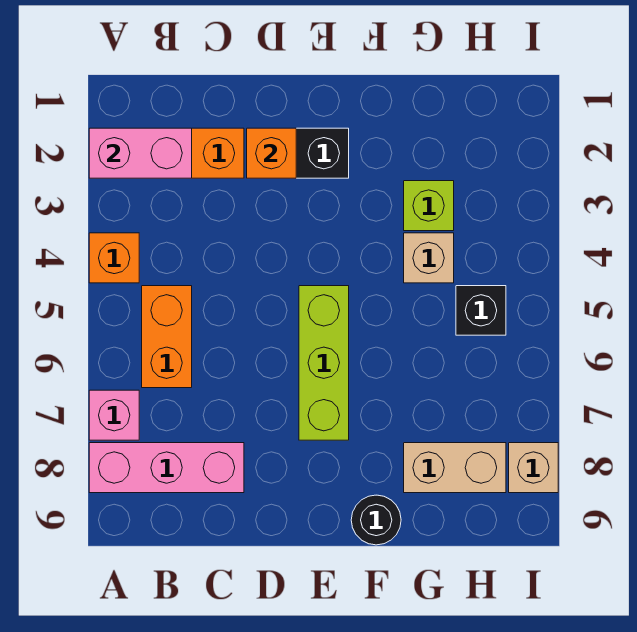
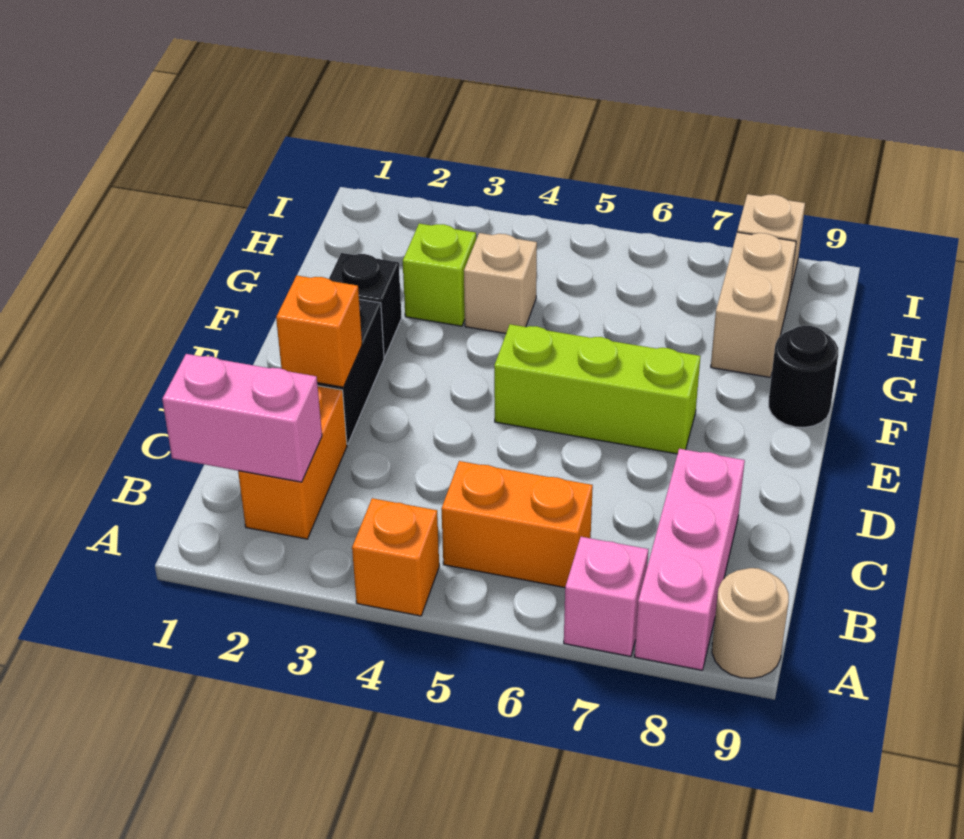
pink 1x2 brick [89,128,192,178] -> pink 1x2 brick turned to [162,354,322,482]
none -> tan 1x1 round brick [712,568,789,679]
black 1x1 brick [456,286,506,335] -> black 1x1 brick moved to [329,253,402,357]

